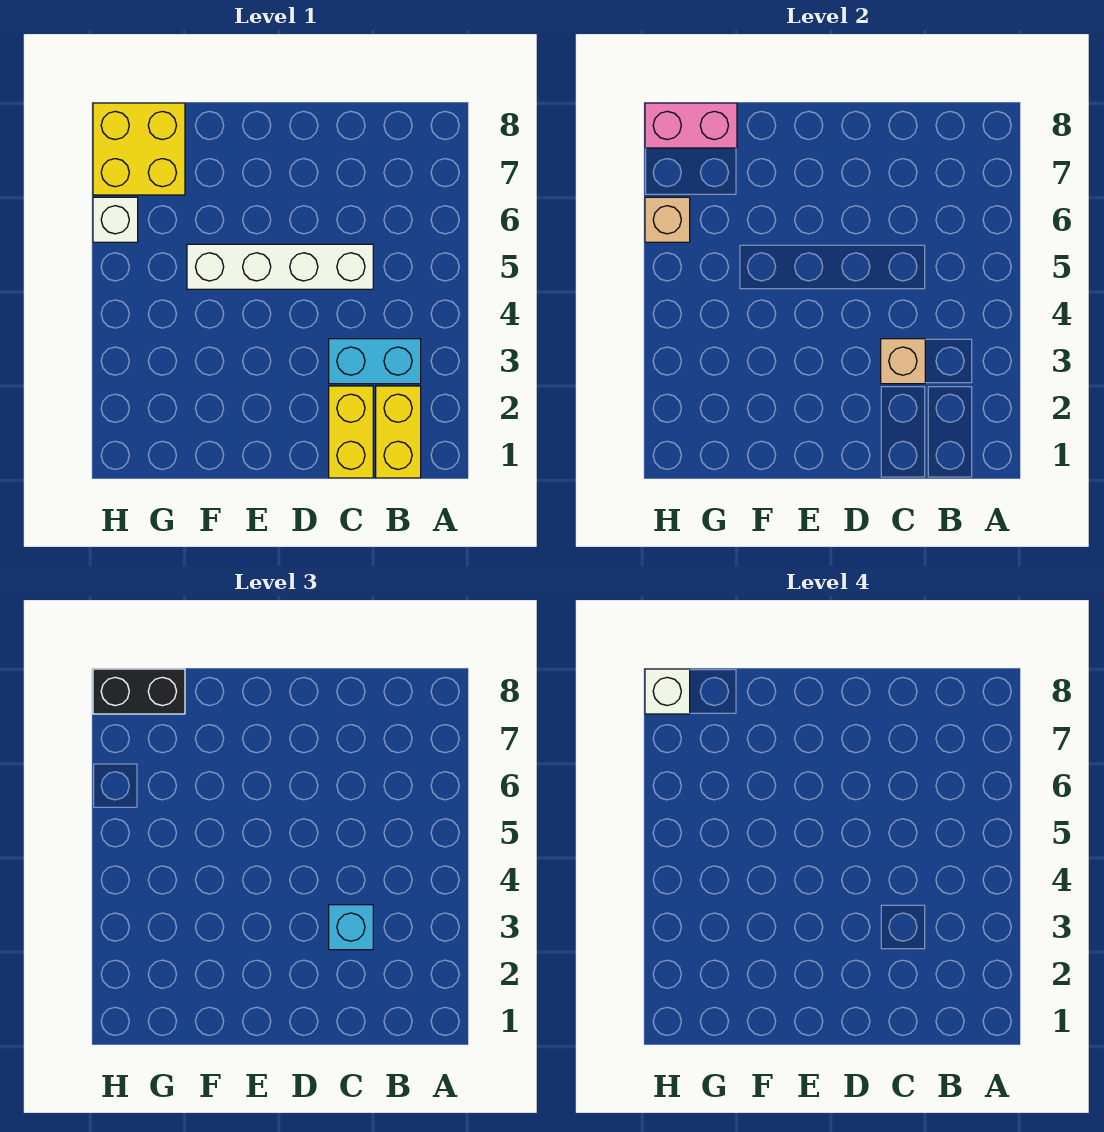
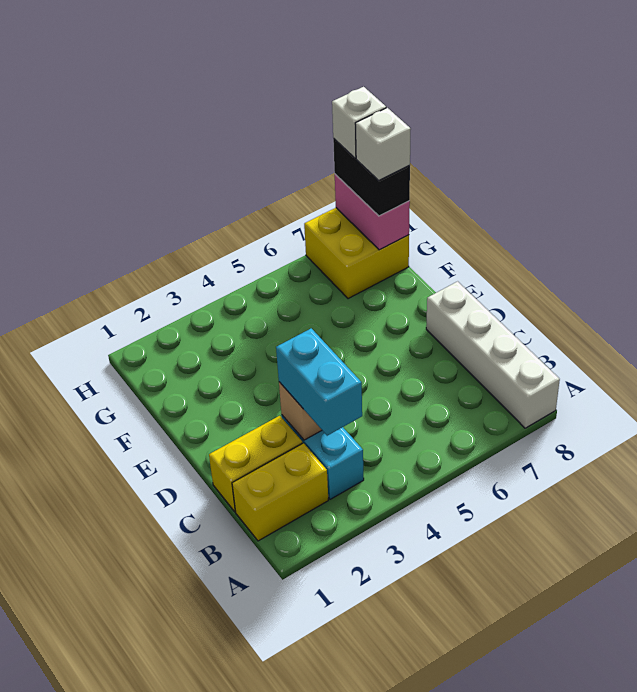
cyan 1x1 brick [329,905,373,950] -> cyan 1x2 brick [276,328,362,436]
white 1x4 brick [187,244,373,289] -> white 1x4 brick moved to [426,281,560,428]
white 1x1 brick [93,197,138,242] -> white 1x1 brick moved to [355,108,411,180]
tan 1x1 brick [645,197,690,242] -> none

